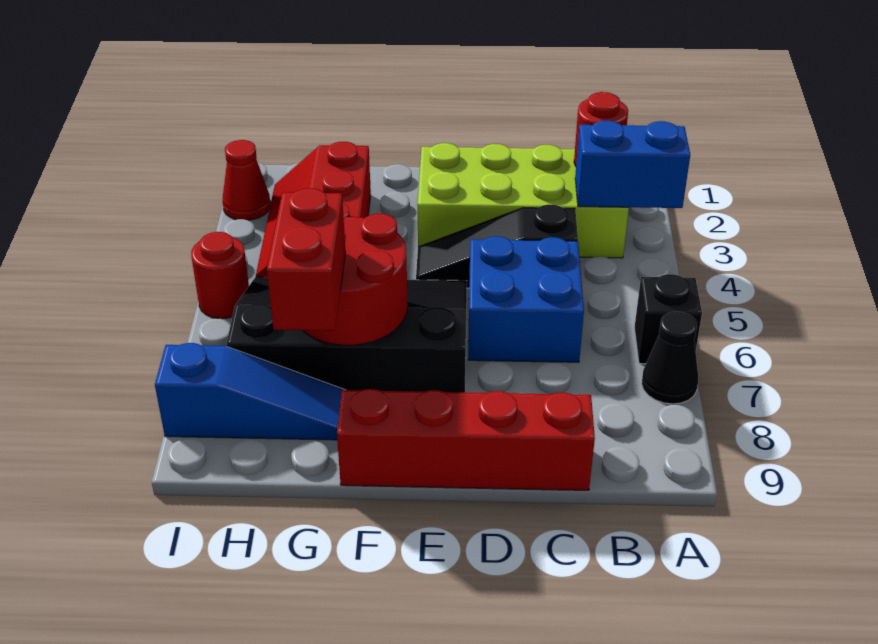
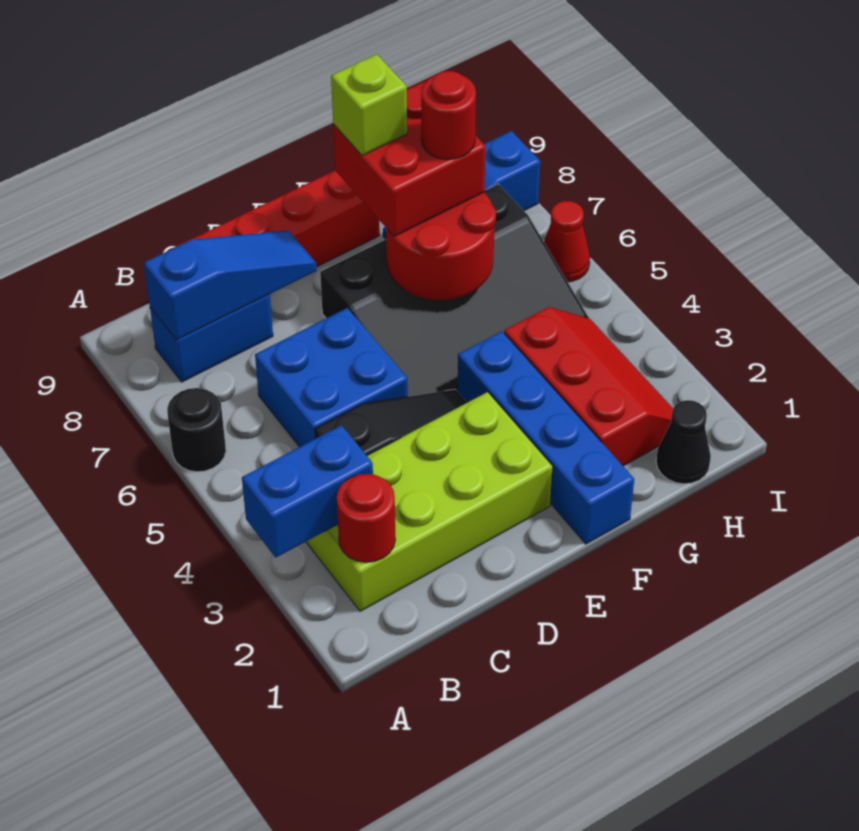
black 1x1 brick [634,274,702,364] -> black 1x1 round brick [167,388,226,472]
black 1x1 cone [642,312,698,404] -> black 1x1 cone moved to [656,400,711,484]
none -> blue 1x2 brick [150,294,273,382]
none -> blue 1x3 slope [144,231,317,340]
none -> blue 1x4 brick [458,331,634,544]
none -> lime 1x1 brick [331,54,407,156]
red 1x2 brick [267,188,346,331] -> red 2x2 brick [333,81,486,236]
red 1x1 cone [223,140,270,220] -> red 1x1 cone moved to [544,201,590,282]
red 1x1 round brick [191,232,249,319] -> red 1x1 round brick moved to [421,71,476,160]

